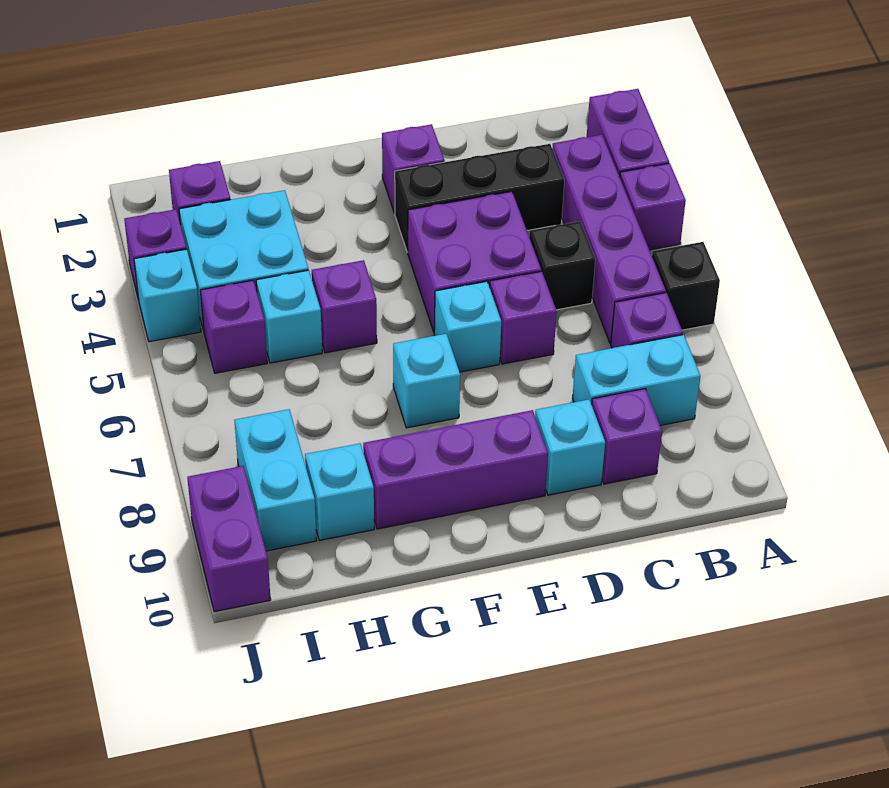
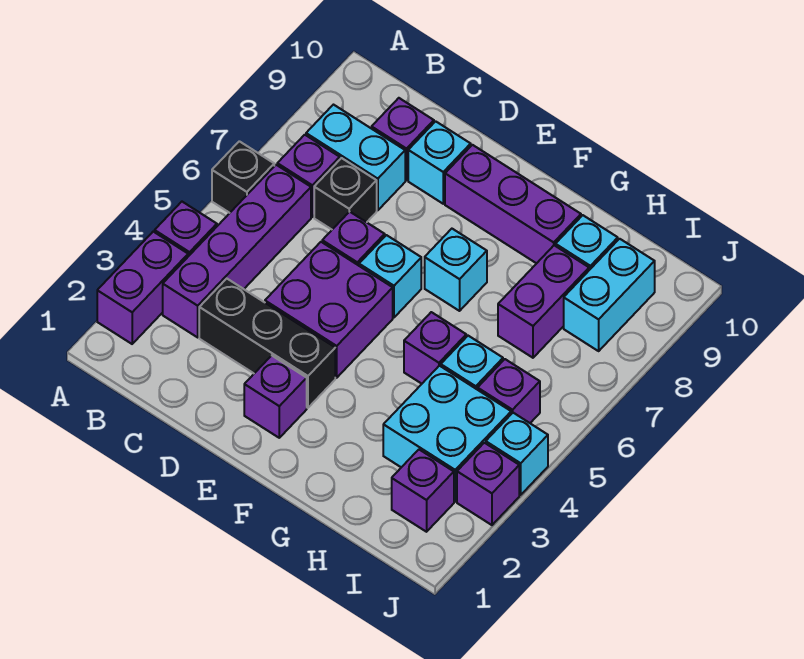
black 1x1 brick [529,221,595,310] -> black 1x1 brick moved to [314,158,377,229]
purple 1x2 brick [187,466,271,612] -> purple 1x2 brick moved to [498,245,589,358]

